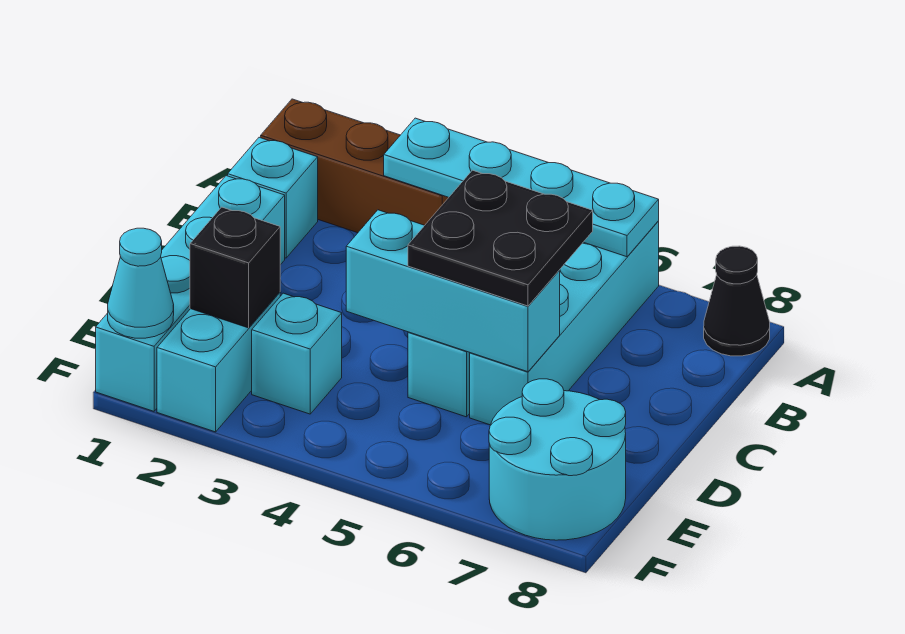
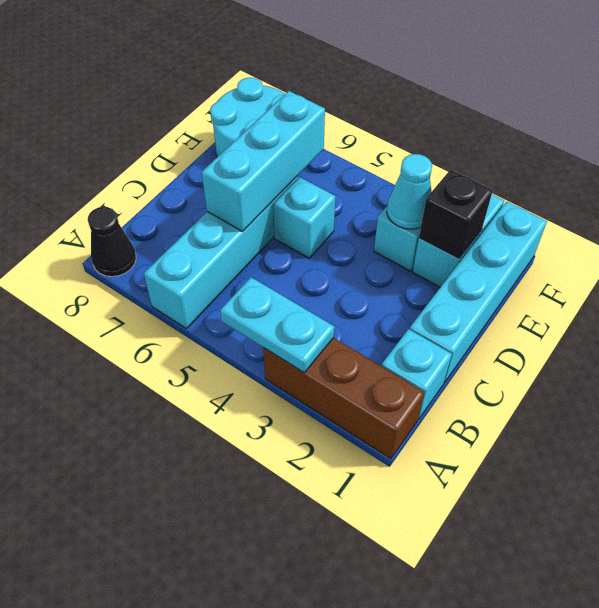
cyan 1x4 plate [384,118,659,257] -> cyan 1x2 plate [220,277,334,373]
black 2x2 plate [408,170,593,306] -> none
cyan 1x3 brick [346,210,560,372] -> cyan 1x3 brick turned to [202,91,325,231]
cyan 1x1 cone [108,228,174,338] -> cyan 1x1 cone moved to [387,154,432,229]

